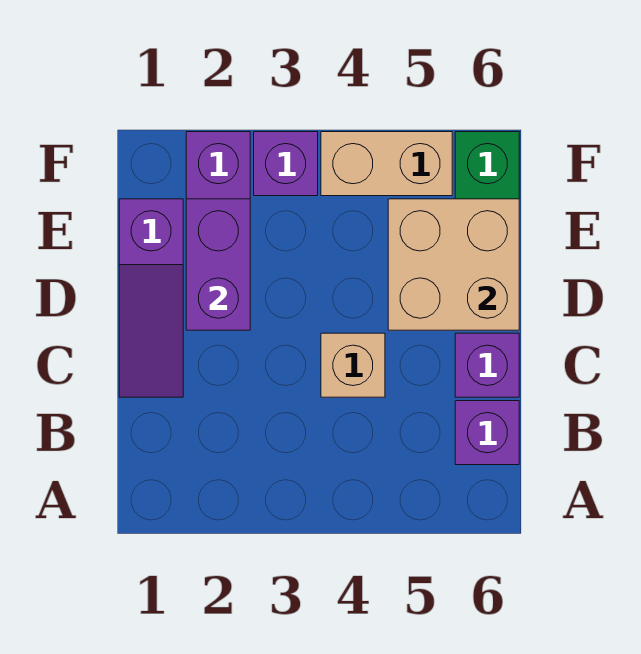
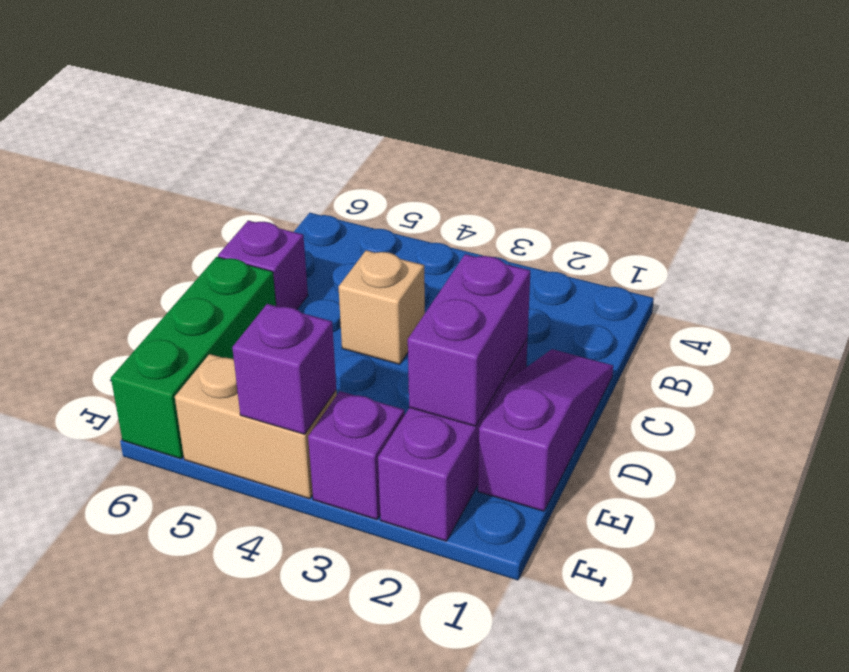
purple 1x1 brick [455,401,519,465] -> purple 1x1 brick moved to [232,304,336,434]
tan 2x2 brick [388,199,519,330] -> none

